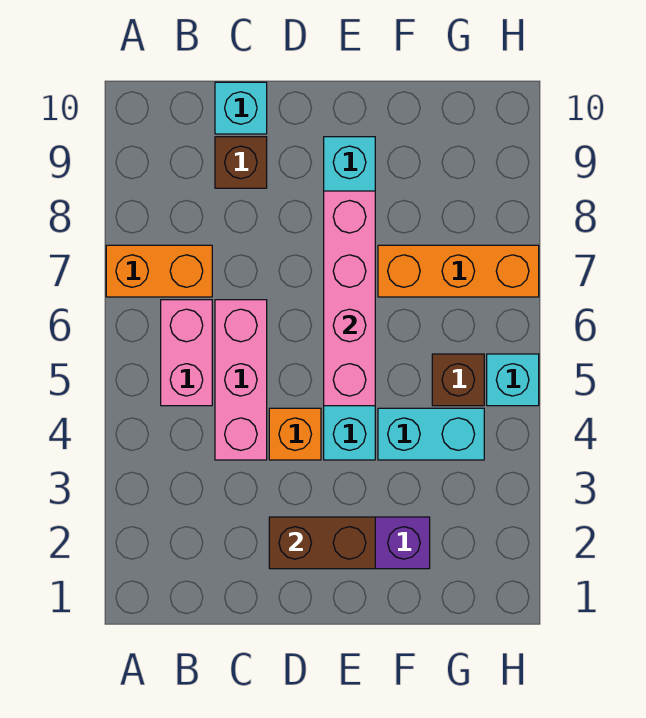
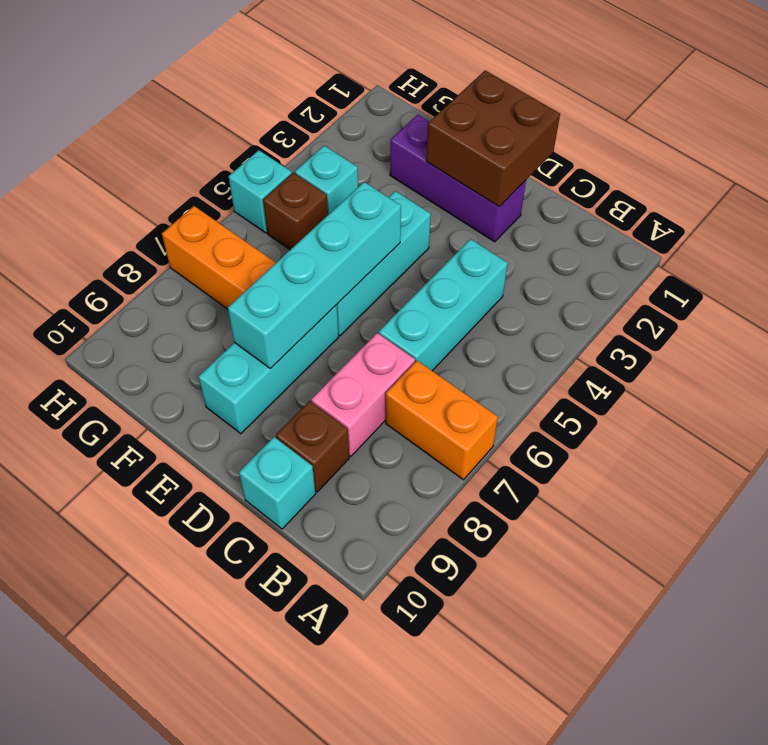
pink 1x2 brick [161,300,212,406] -> pink 1x2 brick moved to [311,333,415,456]
pink 1x3 brick [215,300,267,460] -> cyan 1x3 brick [379,239,508,371]
brown 1x2 brick [269,517,375,569] -> brown 2x2 brick [426,70,560,207]
orange 1x1 brick [269,408,321,460] -> none
pink 1x4 brick [324,191,375,406] -> cyan 1x4 brick [228,182,401,369]
cyan 1x2 brick [378,408,484,460] -> cyan 1x1 brick [295,146,358,215]

